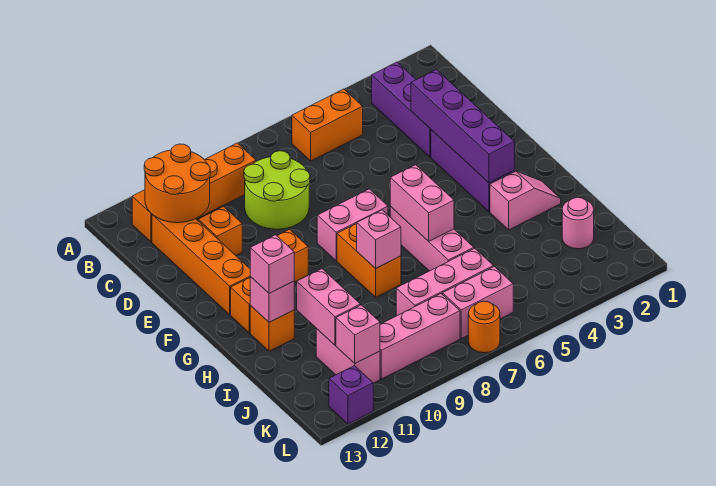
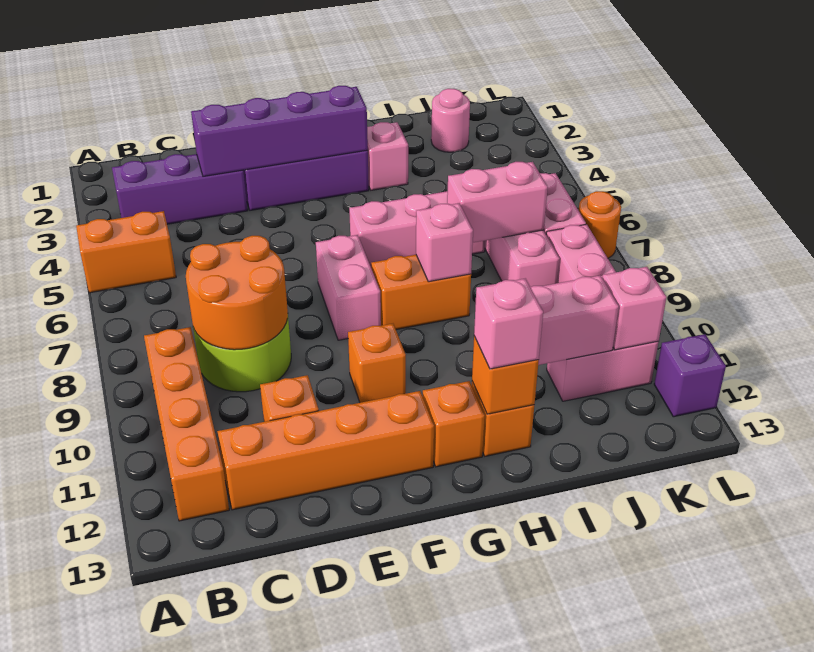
orange 1x2 brick [292,89,363,161] -> orange 1x2 brick turned to [76,211,176,293]
orange 2x2 round brick [144,144,210,223] -> orange 2x2 round brick moved to [186,236,288,350]
pink 1x2 brick [390,165,454,241] -> pink 1x2 brick moved to [447,162,548,242]
pink 1x1 brick [250,277,294,322] -> orange 1x1 brick [472,336,539,414]

